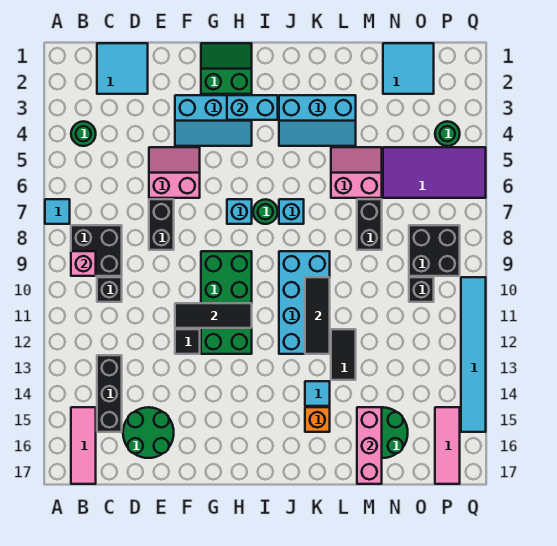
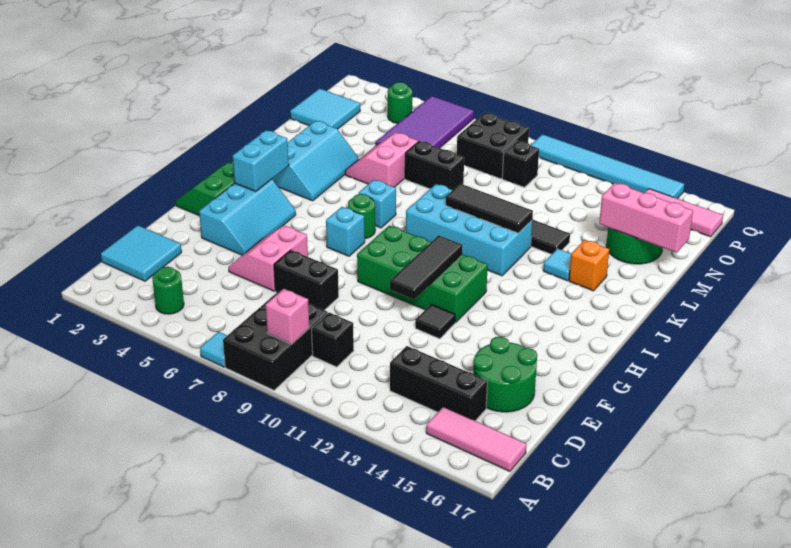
black 2x2 brick [71,225,122,276] -> black 2x3 brick [223,291,328,390]

